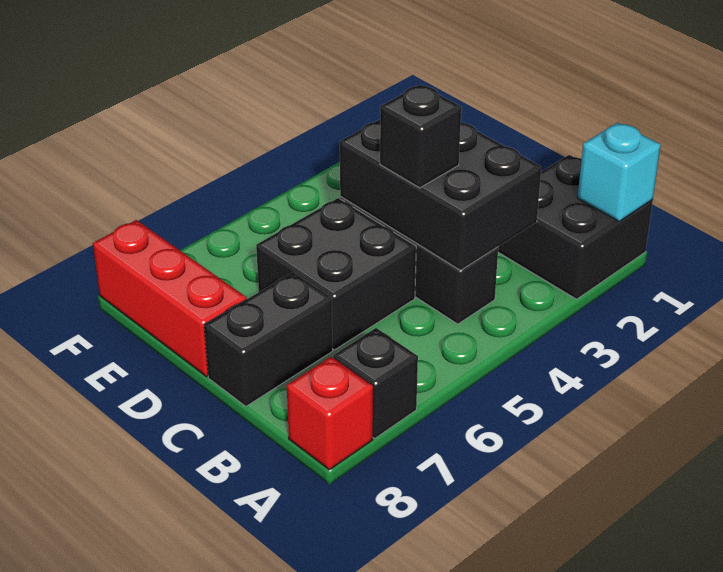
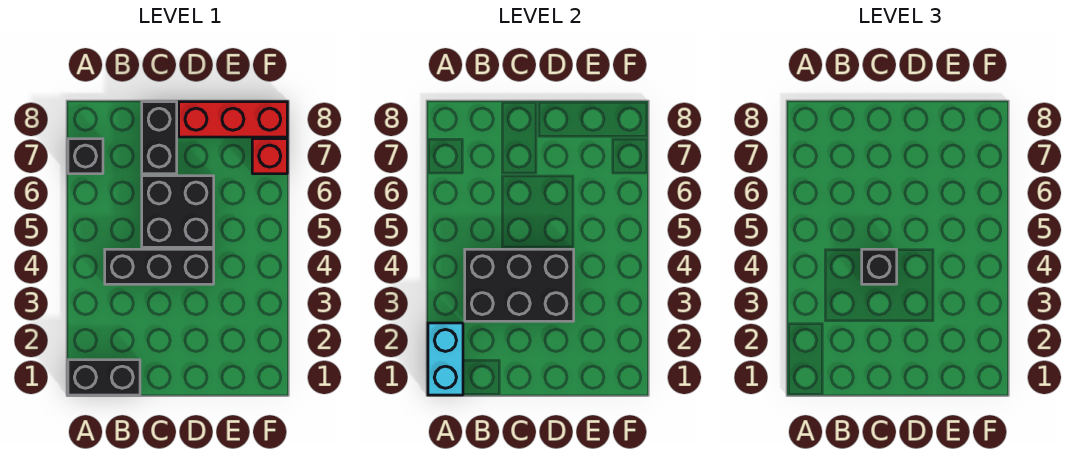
black 2x2 brick [498,155,653,299] -> black 1x2 brick [68,360,140,395]
cyan 1x1 brick [578,122,661,221] -> cyan 1x2 brick [428,323,463,395]
red 1x1 brick [287,357,373,470] -> red 1x1 brick moved to [252,139,287,174]

